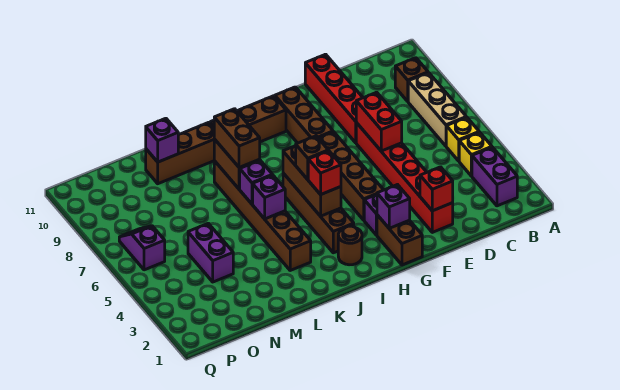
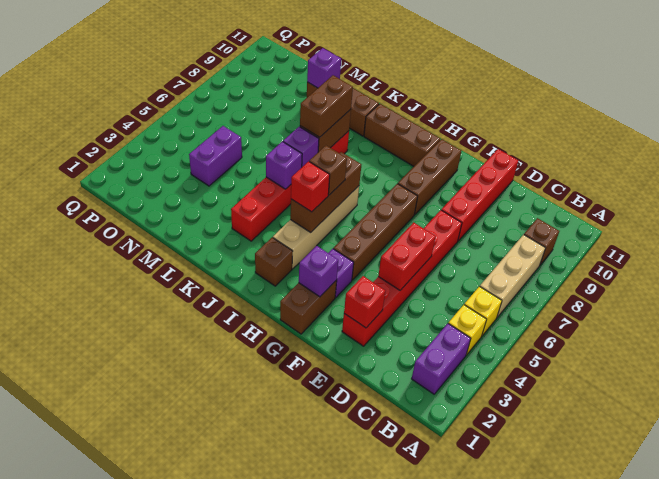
red 1x2 brick [356,92,402,151] -> red 1x2 brick moved to [378,222,436,290]
brown 1x1 round brick [338,226,362,265] -> brown 1x1 brick [255,237,293,286]
brown 1x4 brick [283,173,354,253] -> tan 1x4 brick [273,186,359,269]
brown 1x6 brick [214,161,311,270] -> red 1x6 brick [231,131,349,241]
purple 1x2 slope [119,226,165,270] -> none

